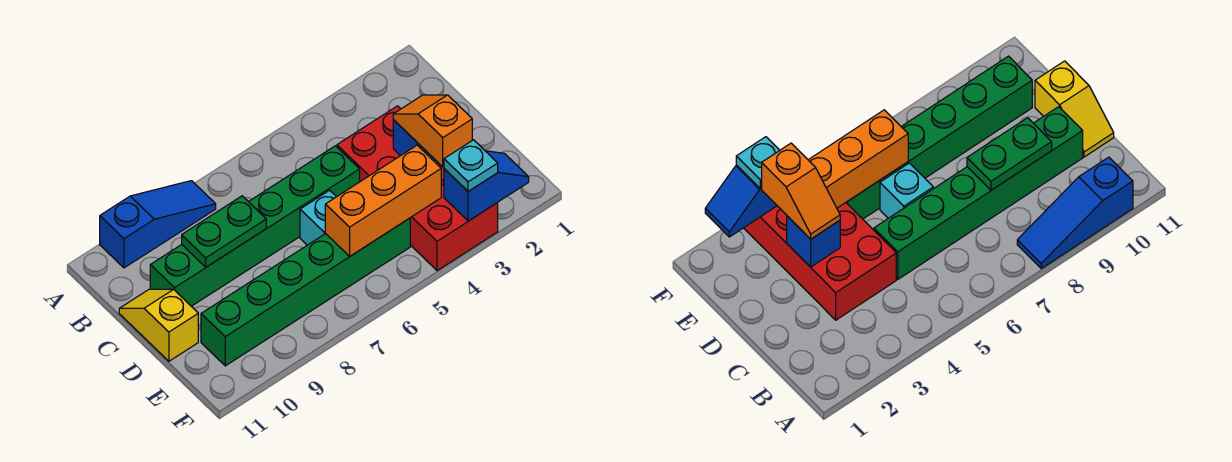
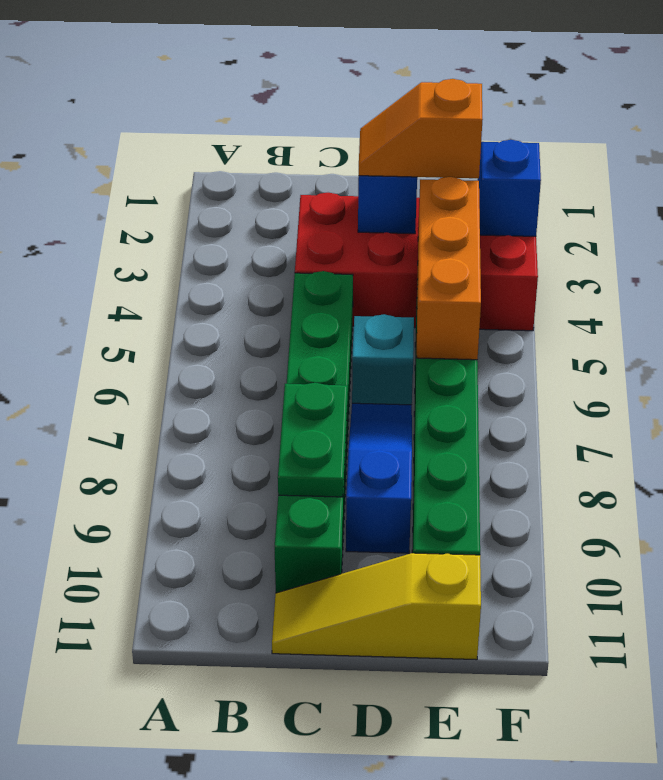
blue 1x3 slope [100,181,216,268] -> blue 1x3 slope moved to [346,403,412,553]
yellow 1x2 slope [119,289,198,361] -> yellow 1x3 slope [272,553,481,660]
cyan 1x1 plate [444,140,498,191] -> none

